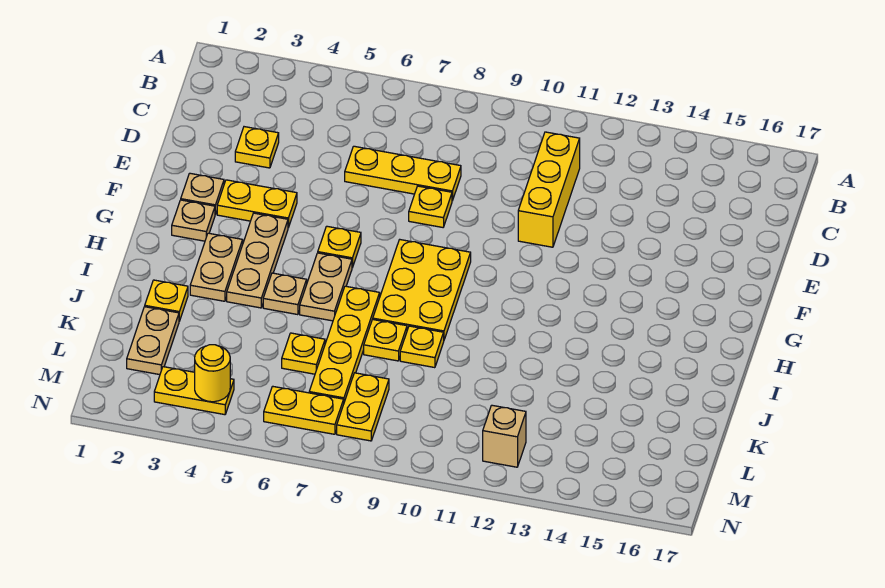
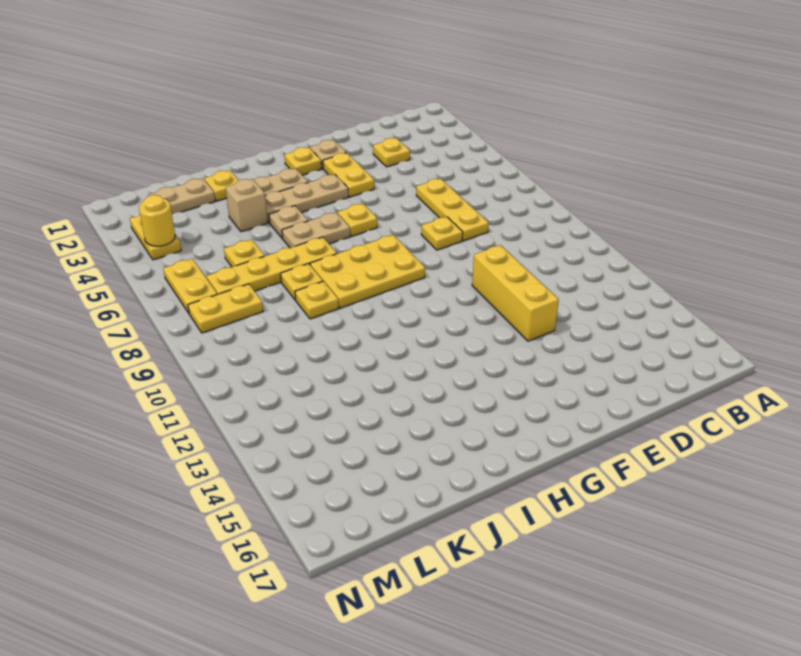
yellow 1x3 brick [518,132,580,247] -> yellow 1x3 brick turned to [472,245,559,341]
tan 1x1 plate [172,200,215,241] -> yellow 1x1 plate [285,147,321,175]
tan 1x1 brick [483,405,526,467] -> tan 1x1 brick moved to [226,179,268,232]

